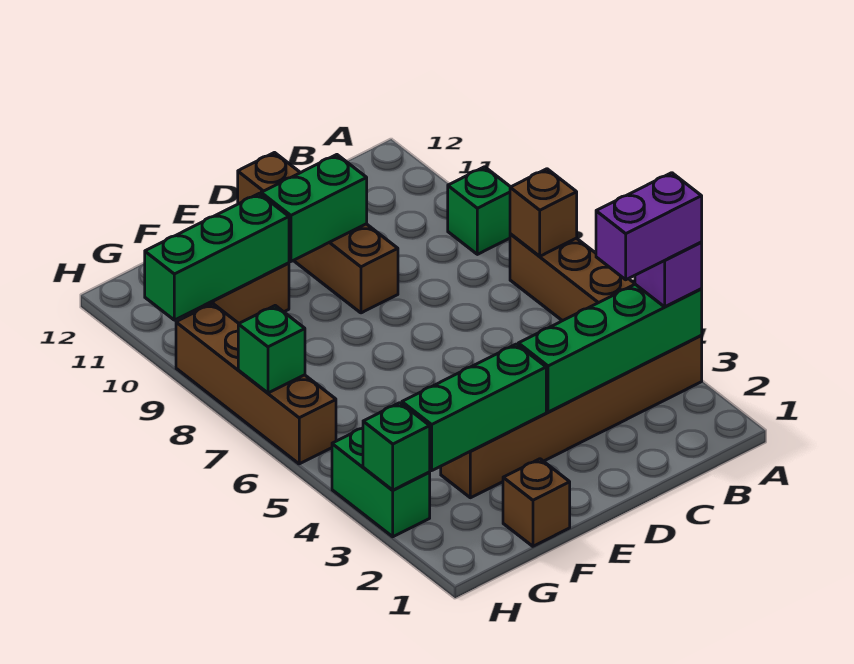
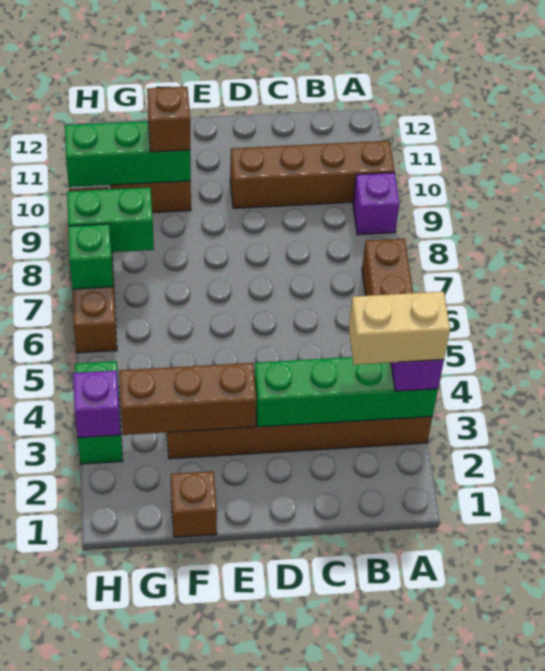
purple 1x2 brick [596,173,702,280] -> tan 1x2 brick [349,292,450,365]
brown 1x1 brick [510,169,577,256] -> brown 1x1 brick moved to [147,87,190,152]
green 1x1 brick [448,167,510,254] -> purple 1x1 brick [353,173,400,235]
brown 1x4 brick [238,153,398,313] -> brown 1x4 brick turned to [230,141,394,208]
green 1x2 brick [261,155,367,261] -> green 1x2 brick moved to [67,187,154,252]
green 1x3 brick [402,344,546,471] -> brown 1x3 brick [119,363,256,435]
green 1x1 brick [363,403,430,490] -> purple 1x1 brick [73,371,121,438]

